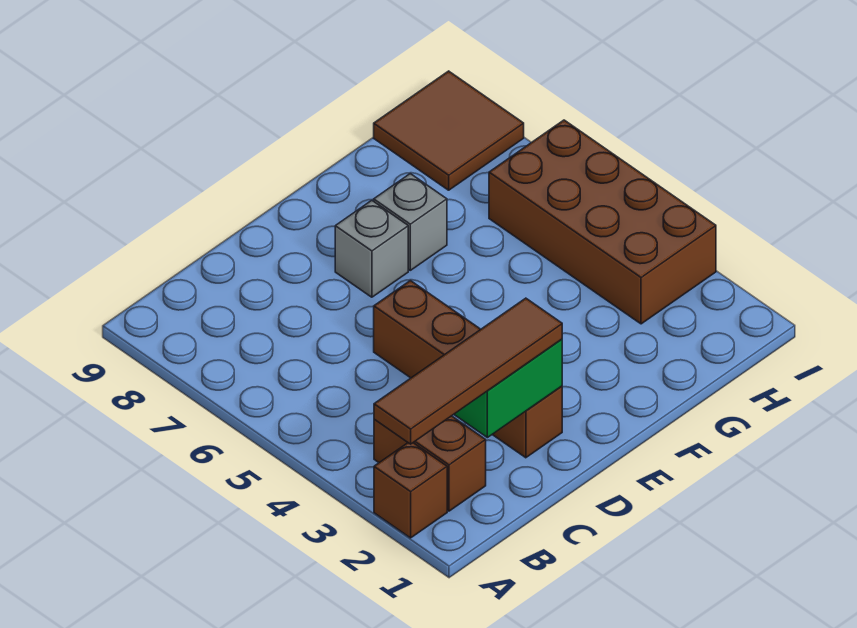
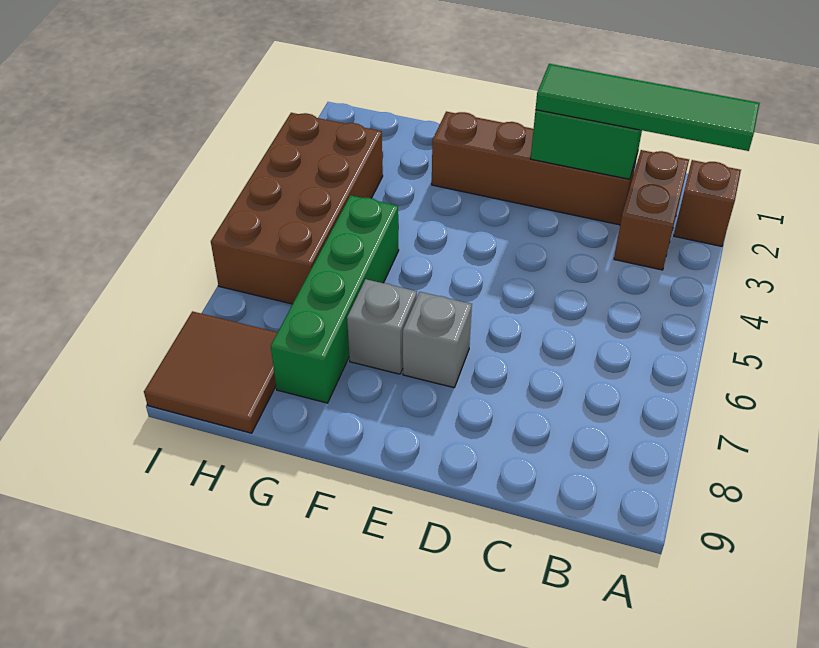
brown 1x4 tile [374,298,562,444] -> green 1x4 tile [536,64,760,151]
brown 1x4 brick [374,281,562,458] -> brown 1x4 brick turned to [432,112,638,225]
none -> green 1x4 brick [271,195,399,403]

